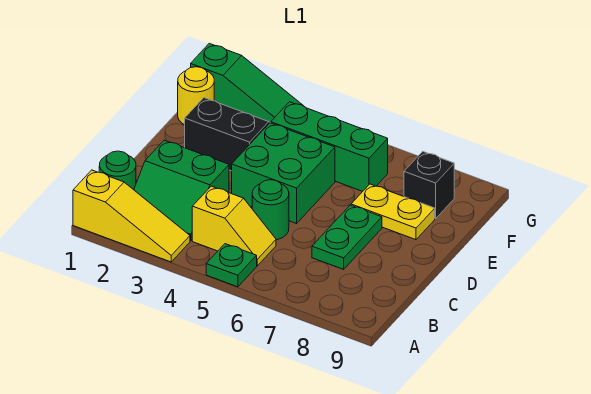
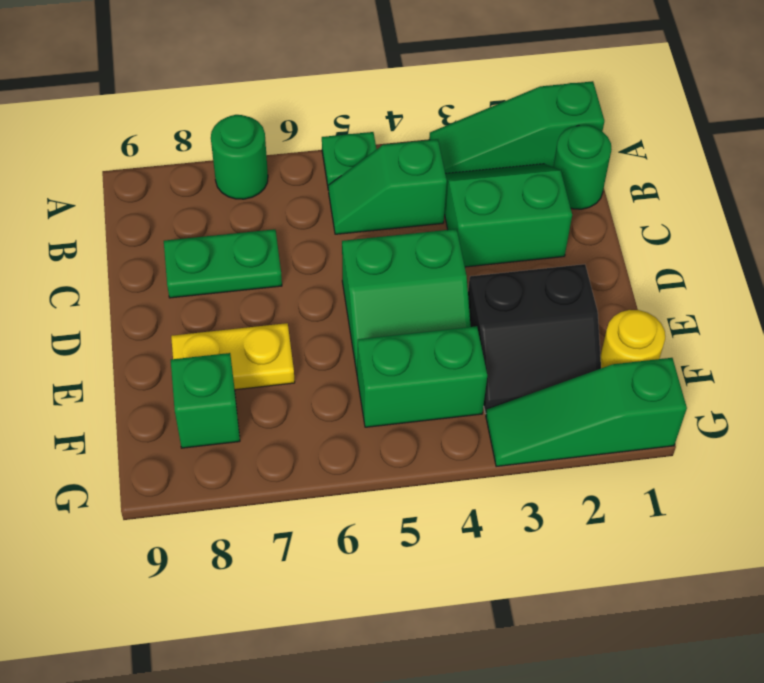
yellow 1x3 slope [73,170,190,262] -> green 1x3 slope [429,81,604,174]
yellow 1x2 slope [192,186,276,266] -> green 1x2 slope [328,139,447,234]
green 1x1 round brick [252,180,289,240] -> green 1x1 round brick moved to [211,115,268,199]
green 1x2 plate [312,205,382,269] -> green 1x2 plate turned to [164,229,282,298]
green 2x2 brick [232,123,335,224] -> green 2x2 slope [342,229,471,373]
green 1x3 brick [271,102,388,191] -> green 1x2 brick [357,326,487,427]
black 1x1 brick [404,152,454,219] -> green 1x1 brick [171,353,240,448]

